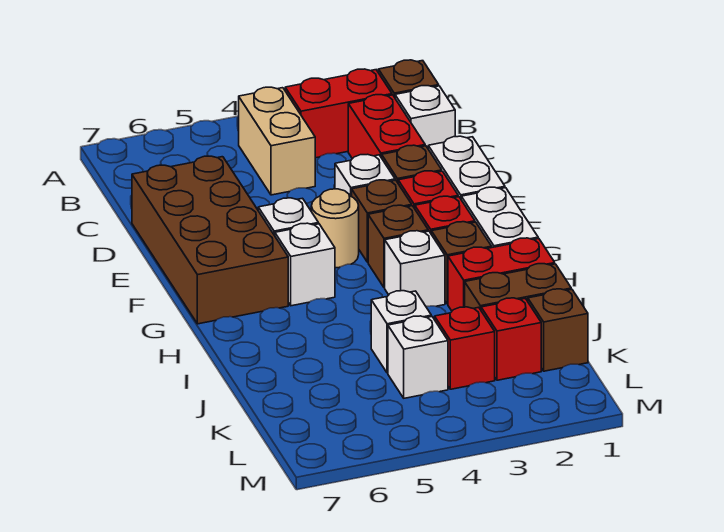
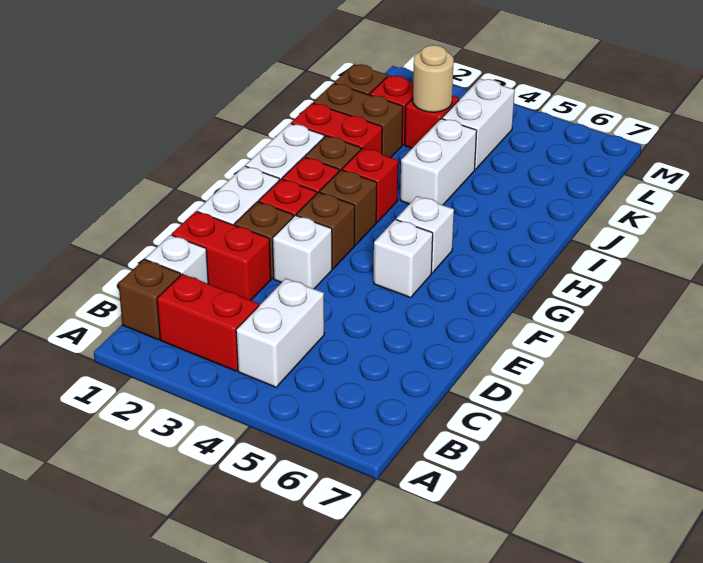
tan 1x2 brick [239,87,315,195] -> white 1x2 brick [236,279,324,387]
red 1x2 brick [348,95,425,159] -> red 1x2 brick turned to [172,211,271,300]
brown 2x4 brick [132,156,288,324] -> none
tan 1x1 round brick [311,189,359,268] -> tan 1x1 round brick moved to [413,45,454,112]
white 1x1 brick [385,231,445,306] -> red 1x1 brick [342,148,398,222]
white 1x1 brick [371,291,431,373] -> white 1x2 brick [400,119,477,205]
white 1x1 brick [388,316,448,398] -> white 1x2 brick [442,79,515,170]

